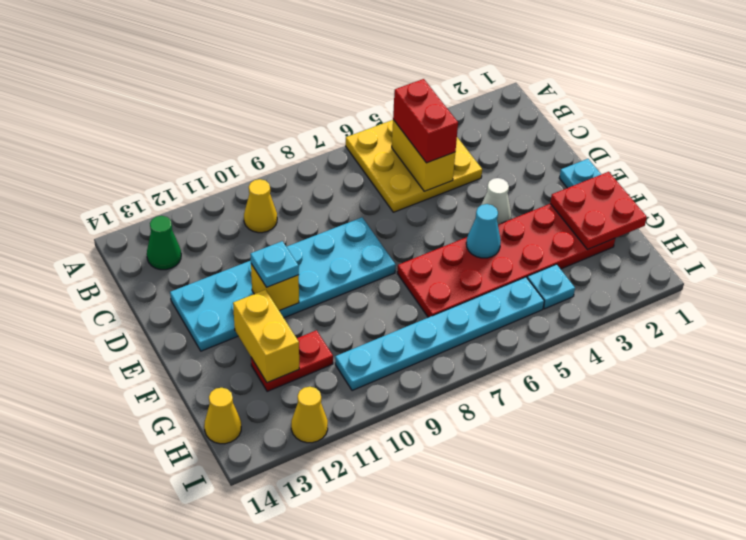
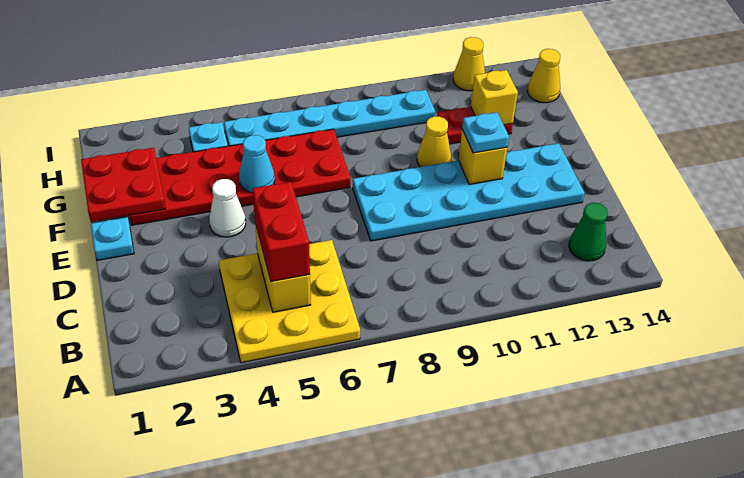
yellow 1x1 cone [244,179,277,233] -> yellow 1x1 cone moved to [417,116,451,167]
yellow 1x2 brick [233,290,299,383] -> yellow 1x1 brick [471,70,518,125]

